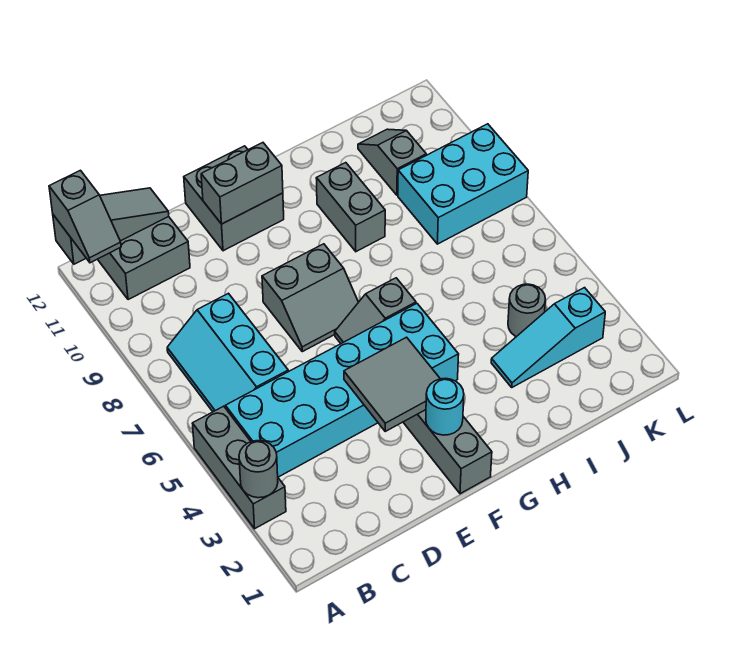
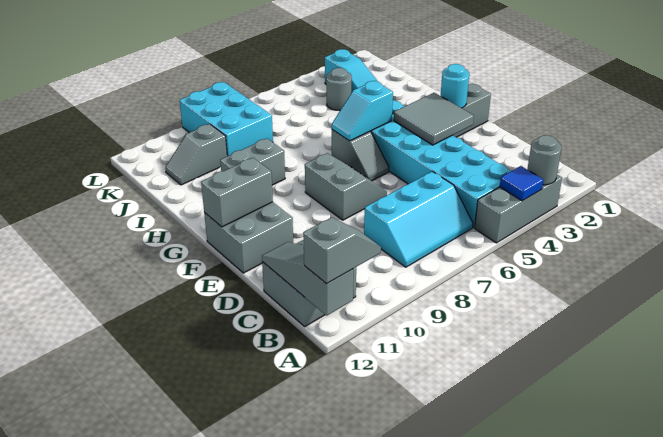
none -> blue 1x1 tile [500,166,543,201]
grey 1x2 brick [201,143,283,224] -> grey 1x2 brick turned to [201,158,273,227]
none -> cyan 1x2 slope [332,81,393,141]

